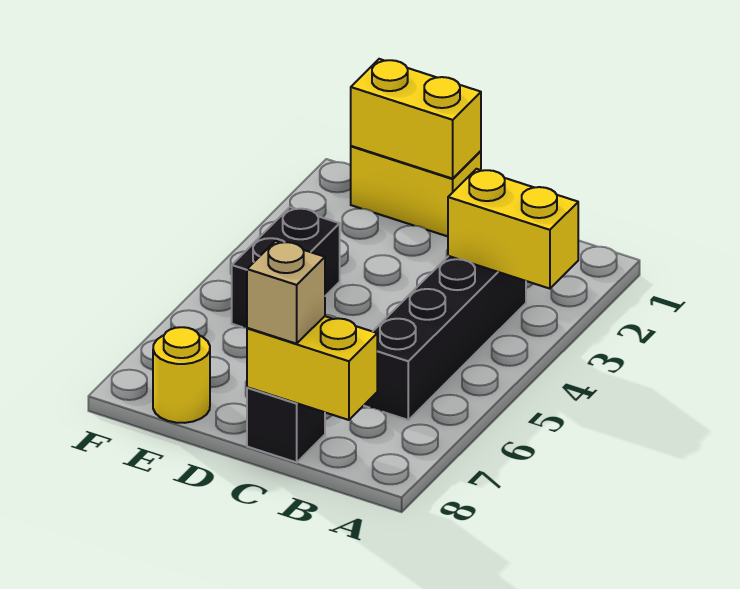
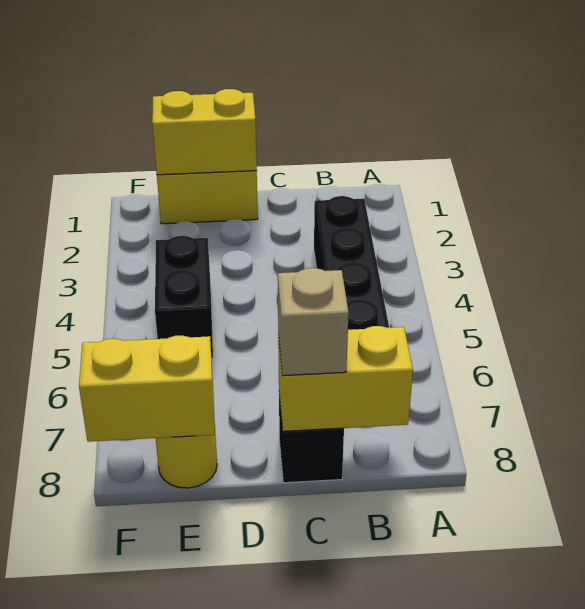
yellow 1x2 brick [448,169,578,289] -> yellow 1x2 brick moved to [79,335,215,442]

